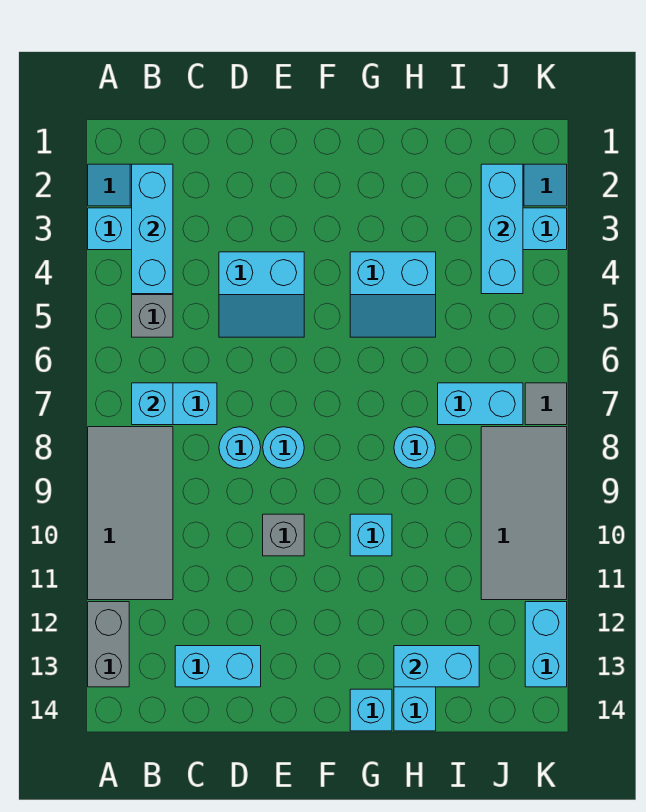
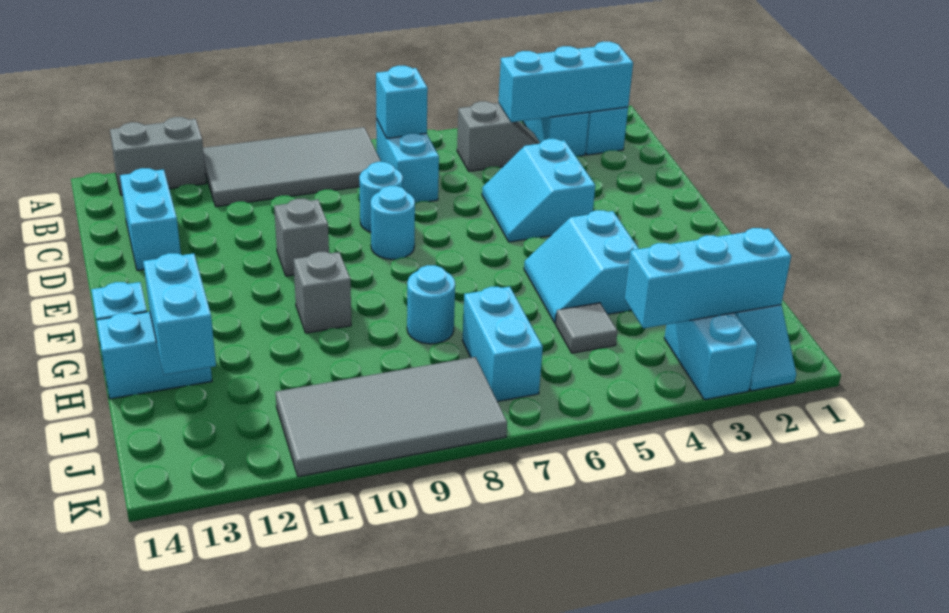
cyan 1x1 brick [350,514,392,556] -> grey 1x1 brick [293,252,351,333]
grey 1x1 tile [525,383,567,425] -> grey 1x1 tile moved to [556,303,617,353]
cyan 1x2 brick [525,602,567,687] -> none

